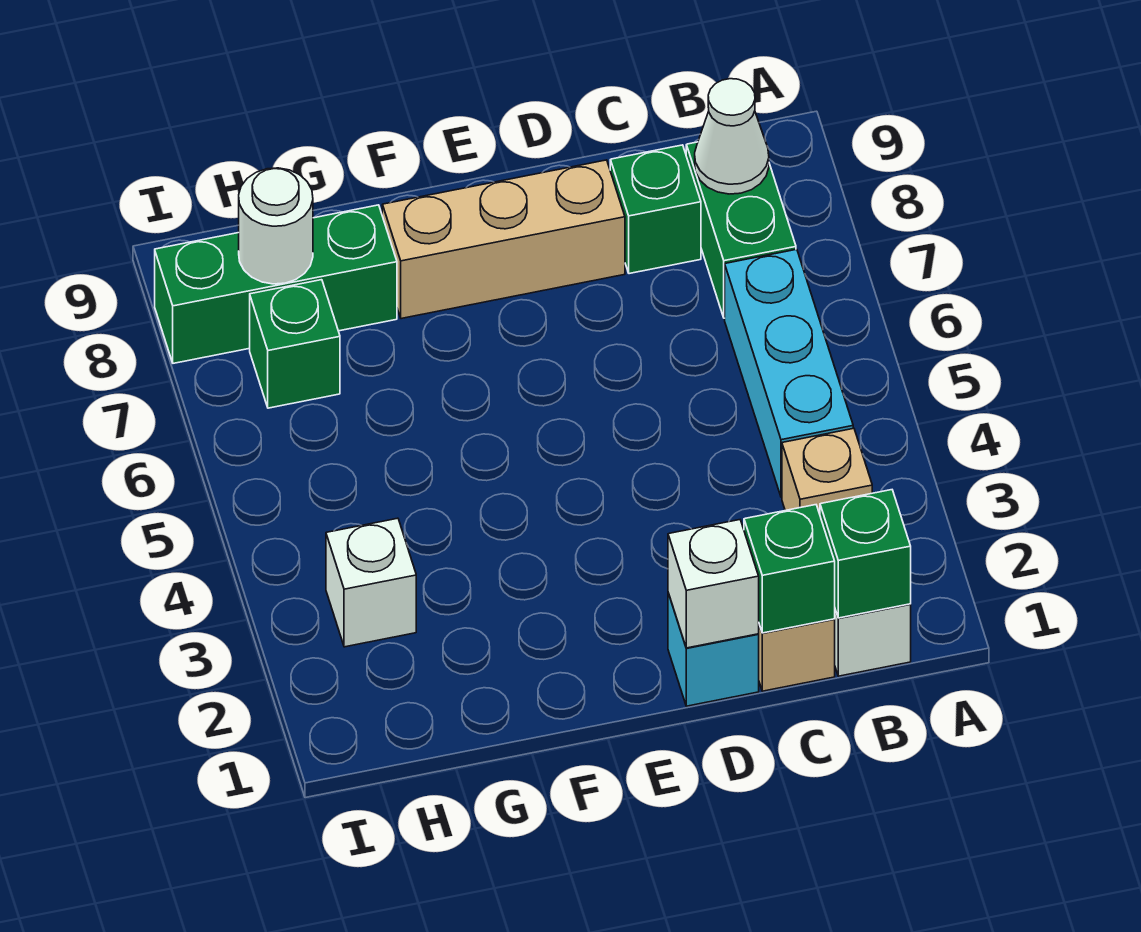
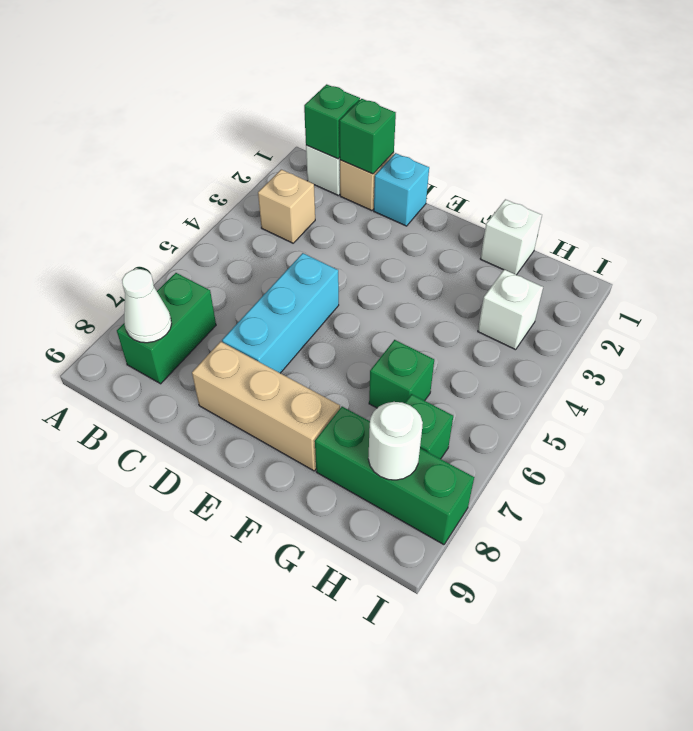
cyan 1x3 brick [725,249,853,497] -> cyan 1x3 brick moved to [222,253,339,373]
green 1x1 brick [610,145,701,274] -> green 1x1 brick moved to [369,340,434,408]
white 1x1 brick [668,520,759,648] -> white 1x1 brick moved to [480,199,542,275]

